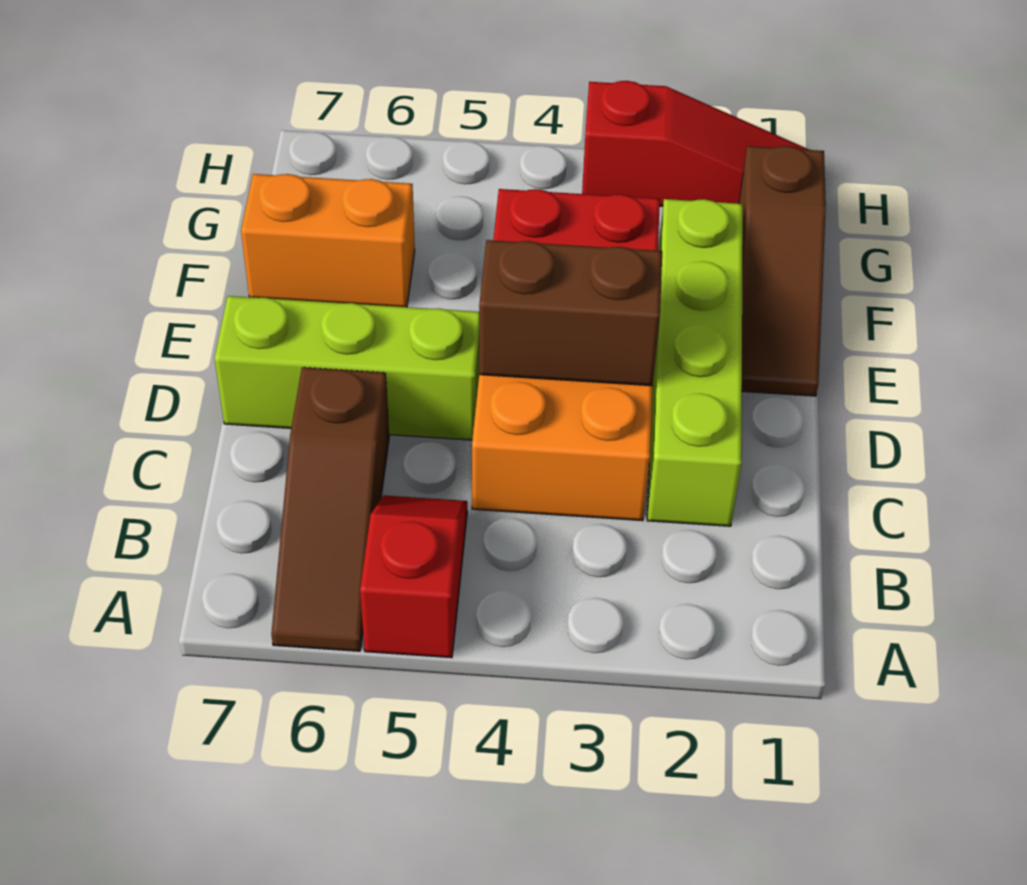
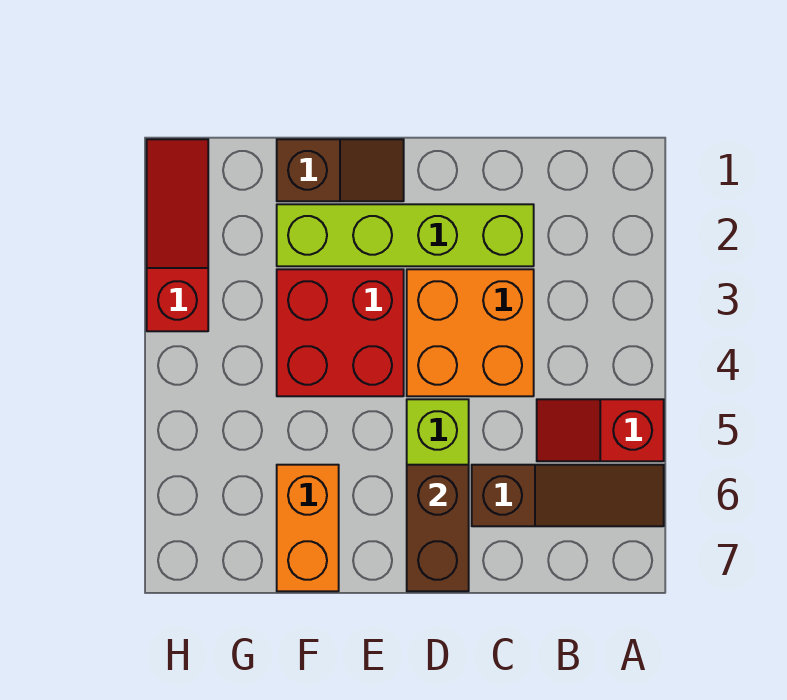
brown 1x2 brick [479,240,662,386] -> brown 1x2 brick moved to [407,465,469,591]
brown 1x3 slope [739,146,826,396] -> brown 1x2 slope [277,139,404,201]

